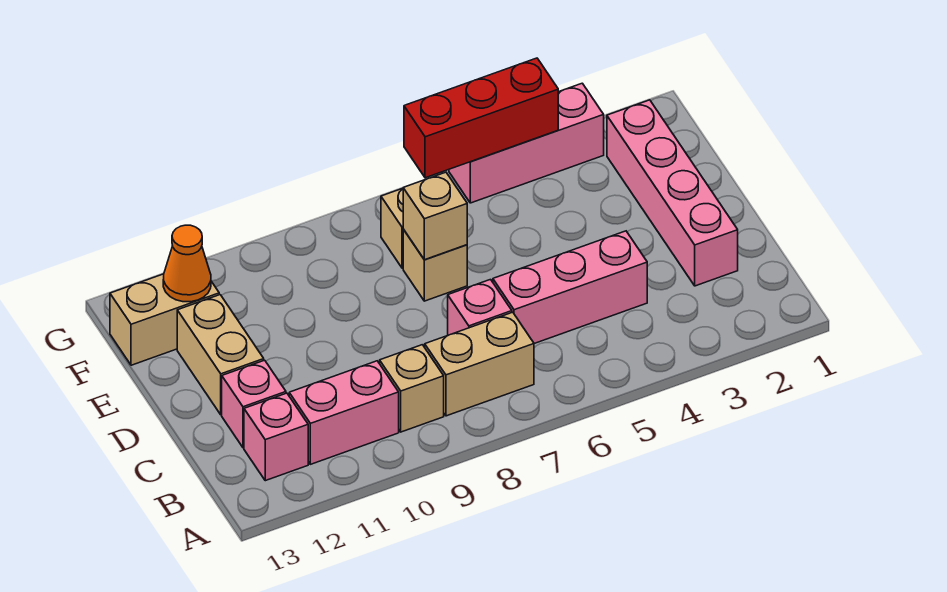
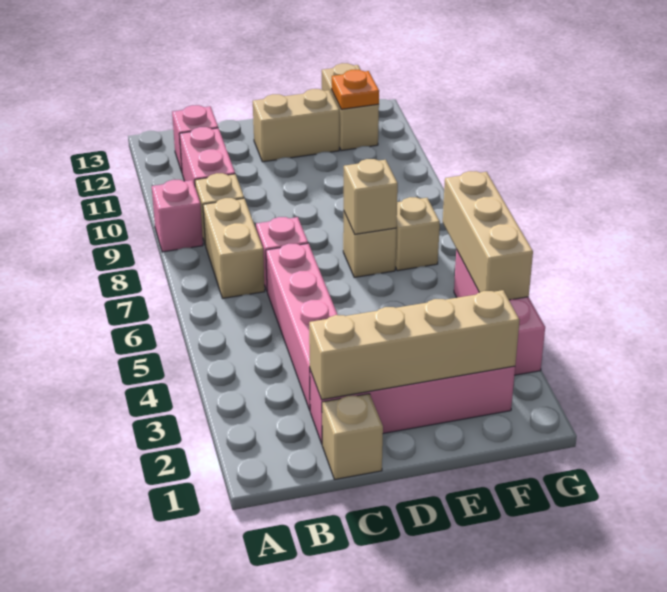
none -> tan 1x1 brick [322,394,383,479]
none -> tan 1x4 brick [309,290,520,400]
pink 1x3 brick [493,231,647,344] -> pink 1x4 brick [266,244,338,410]
pink 1x1 brick [222,360,286,448] -> pink 1x1 brick moved to [152,180,203,252]
orange 1x1 cone [163,225,211,302] -> orange 1x1 plate [332,70,379,109]
red 1x3 brick [404,58,558,178] -> tan 1x3 brick [443,171,533,300]

